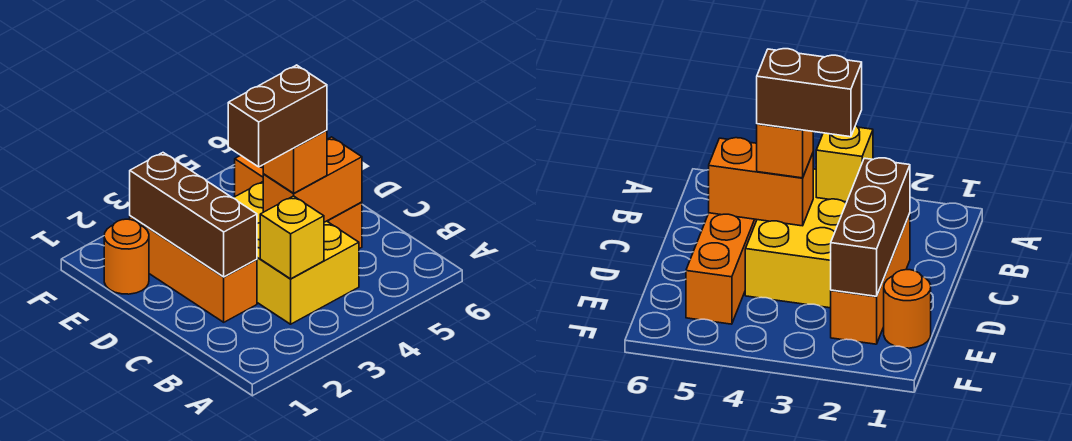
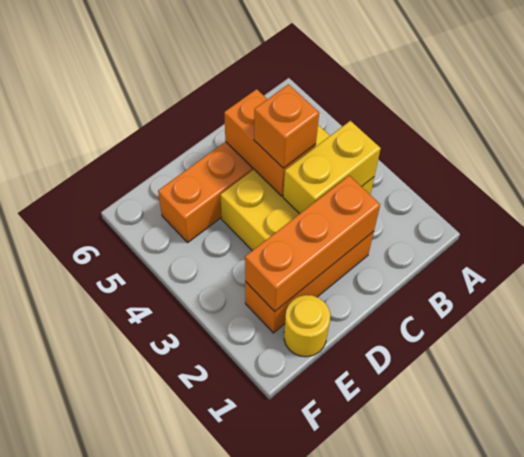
yellow 1x1 brick [260,196,324,279] -> yellow 1x2 brick [283,121,381,214]
brown 1x3 brick [130,153,257,277] -> orange 1x3 brick [245,176,380,311]
brown 1x2 brick [228,65,327,167] -> none
orange 1x1 round brick [104,219,149,294] -> yellow 1x1 round brick [284,295,330,357]

